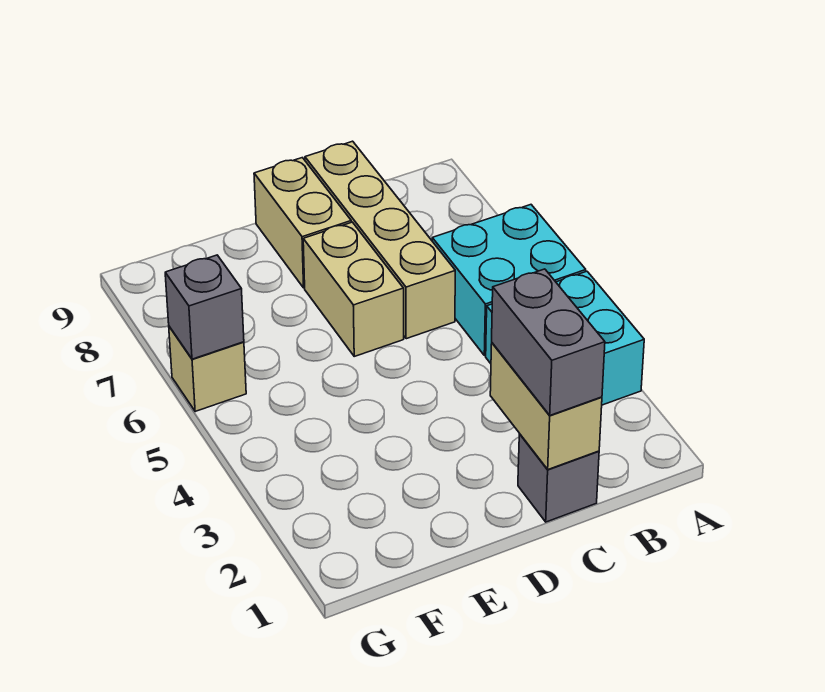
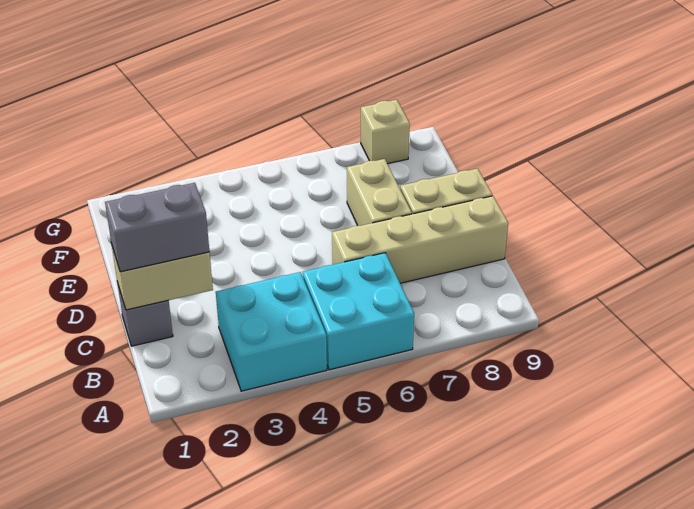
tan 1x2 brick [303,222,404,356] -> tan 1x2 brick turned to [347,159,412,226]
tan 1x1 brick [169,327,246,411] -> tan 1x1 brick moved to [361,100,410,164]
grey 1x1 brick [165,255,244,359] -> none

